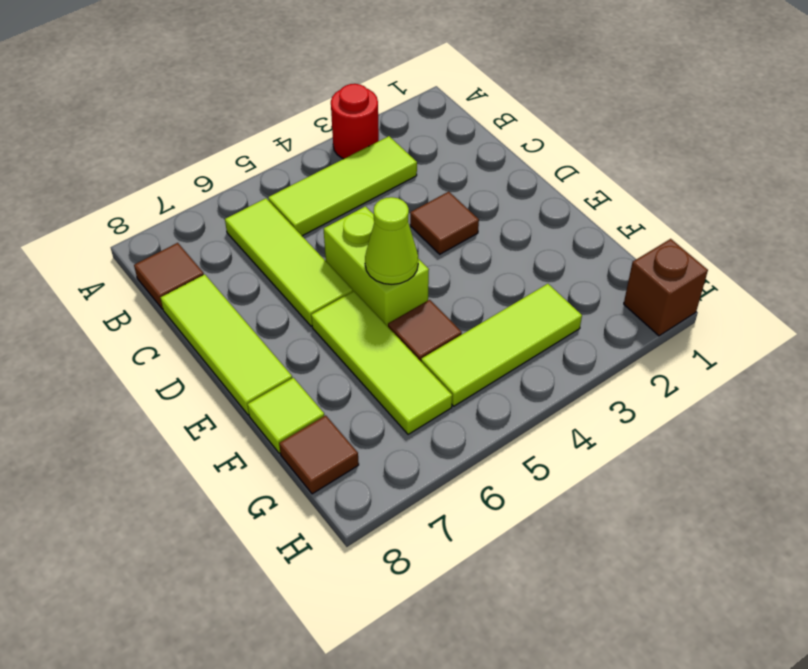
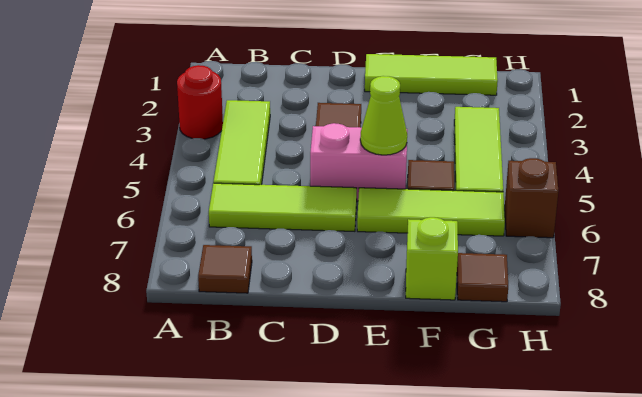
lime 1x3 tile [160,274,292,415] -> lime 1x3 tile moved to [365,54,498,95]
lime 1x2 brick [324,206,429,326] -> pink 1x2 brick [310,123,407,201]
lime 1x1 tile [248,378,324,453] -> lime 1x1 brick [406,217,458,300]
brown 1x1 brick [624,239,708,336] -> brown 1x1 brick moved to [505,158,559,238]

